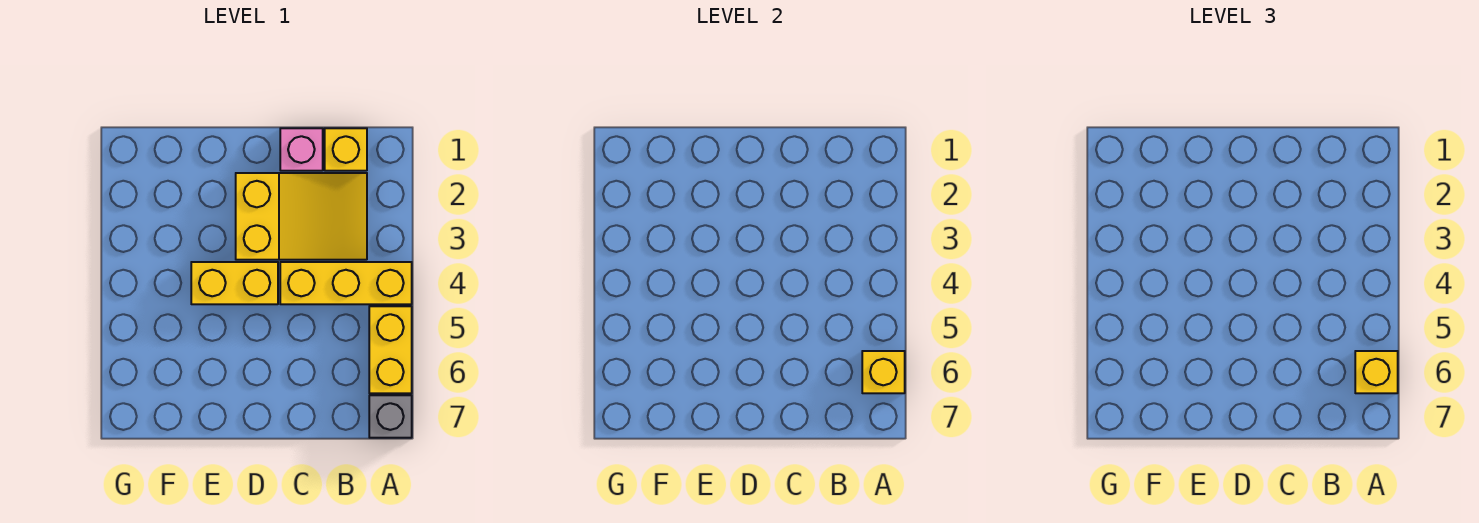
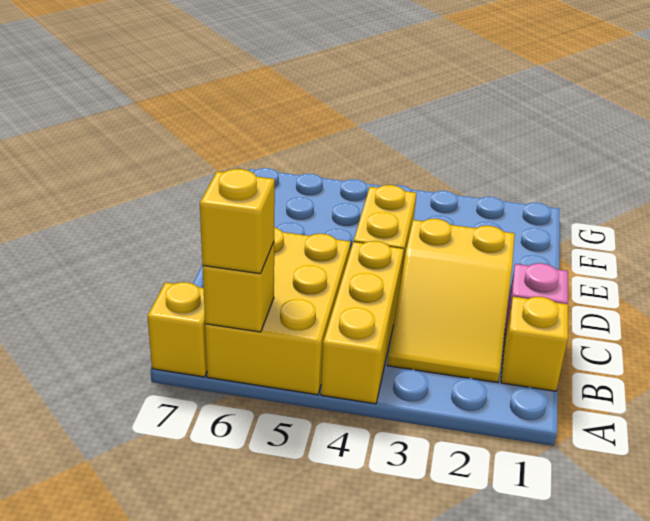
yellow 1x2 brick [369,306,412,393] -> yellow 2x3 brick [205,227,351,395]
grey 1x1 brick [369,395,412,438] -> yellow 1x1 brick [147,282,207,377]

